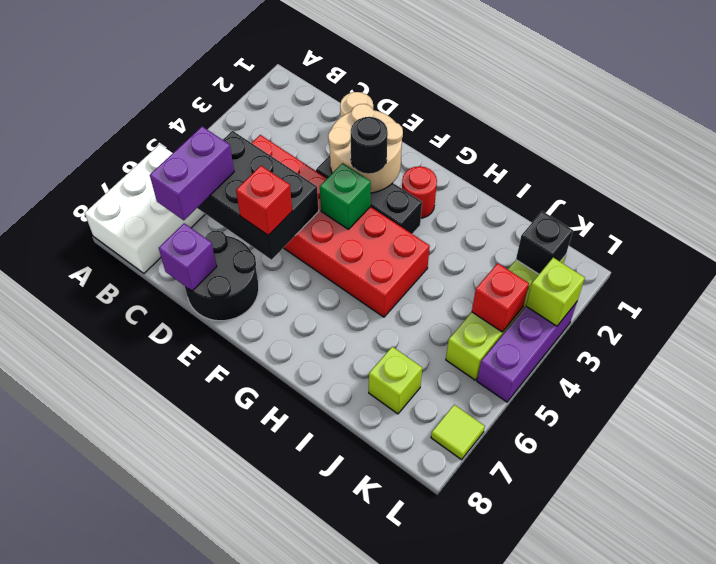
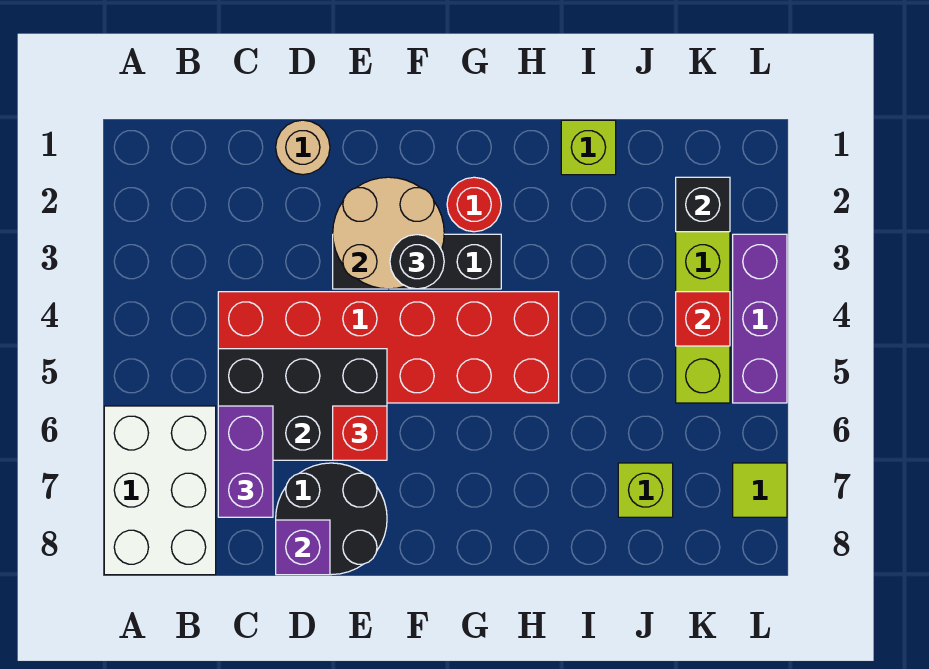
green 1x1 brick [320,163,371,229] -> none
lime 1x1 brick [526,258,585,326] -> lime 1x1 brick moved to [561,120,616,175]

